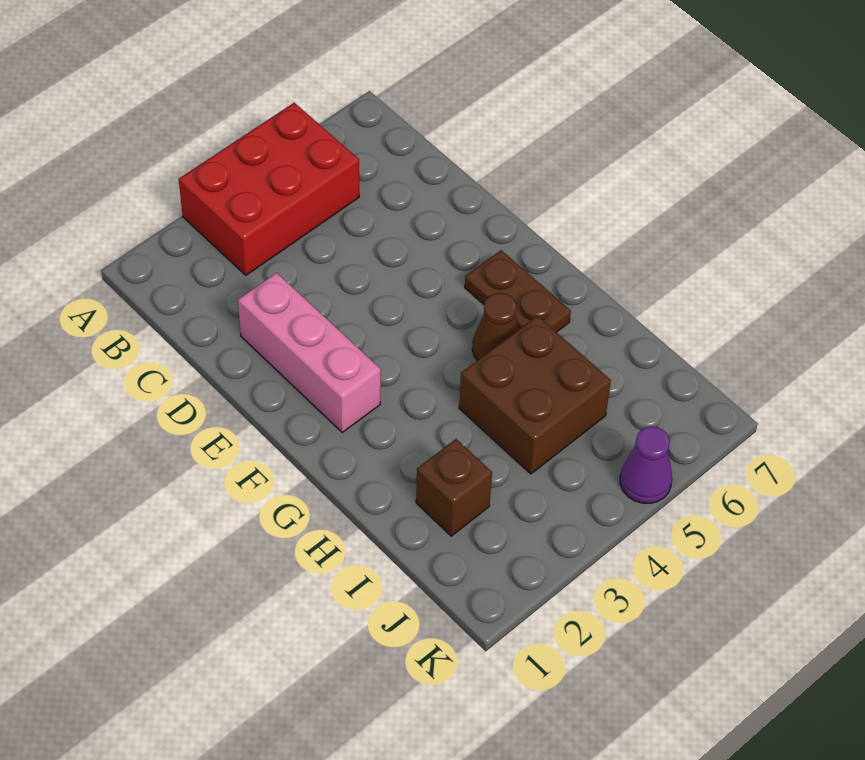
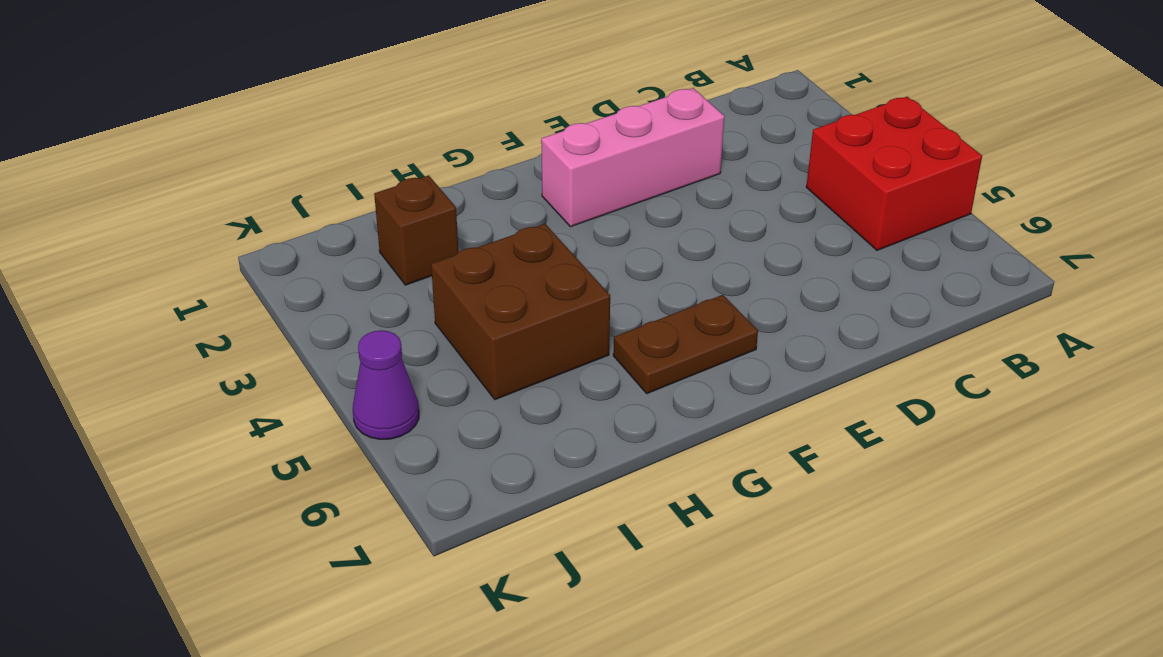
red 2x3 brick [179,103,359,275] -> red 2x2 brick [806,97,982,250]
brown 1x1 cone [472,293,519,360] -> none

